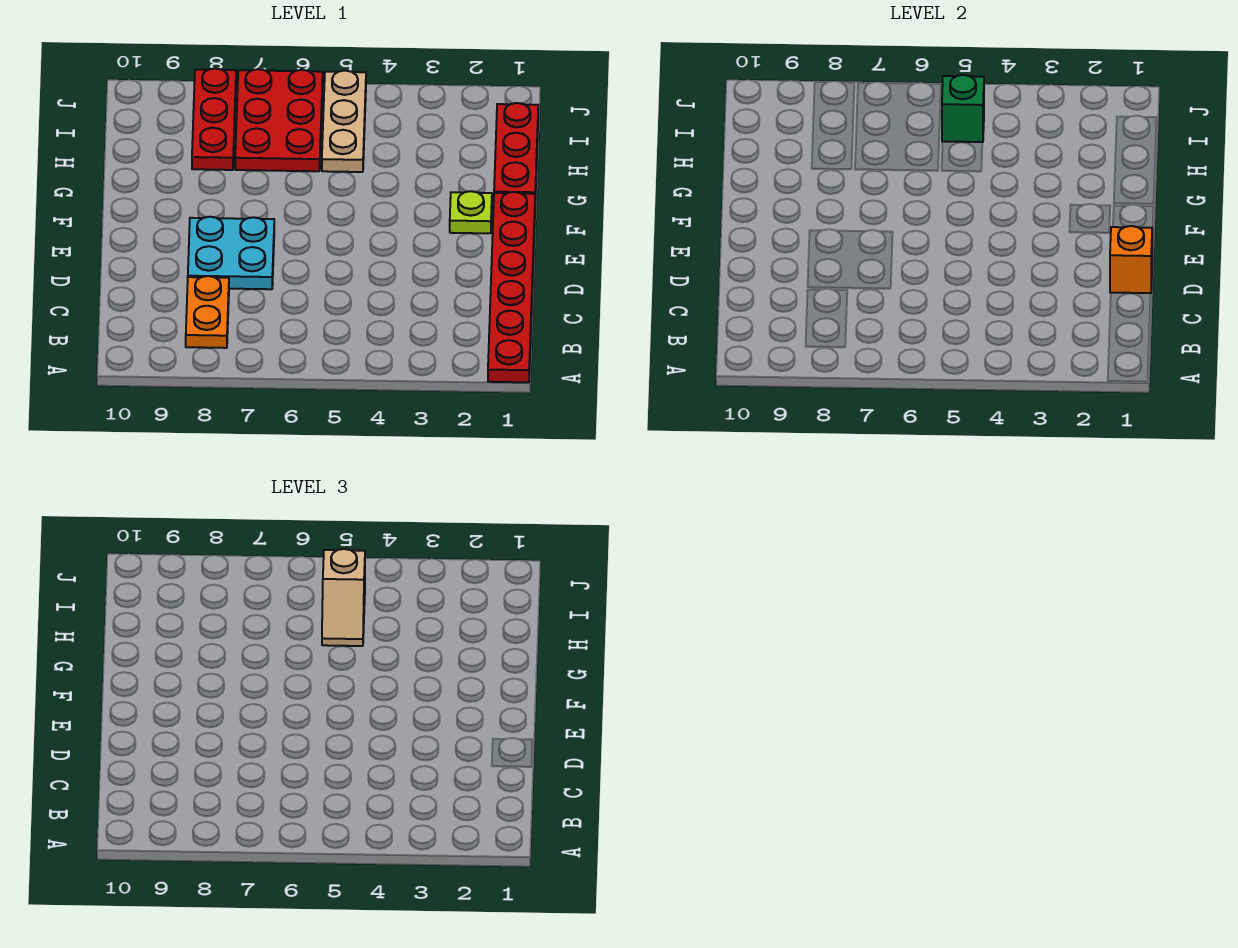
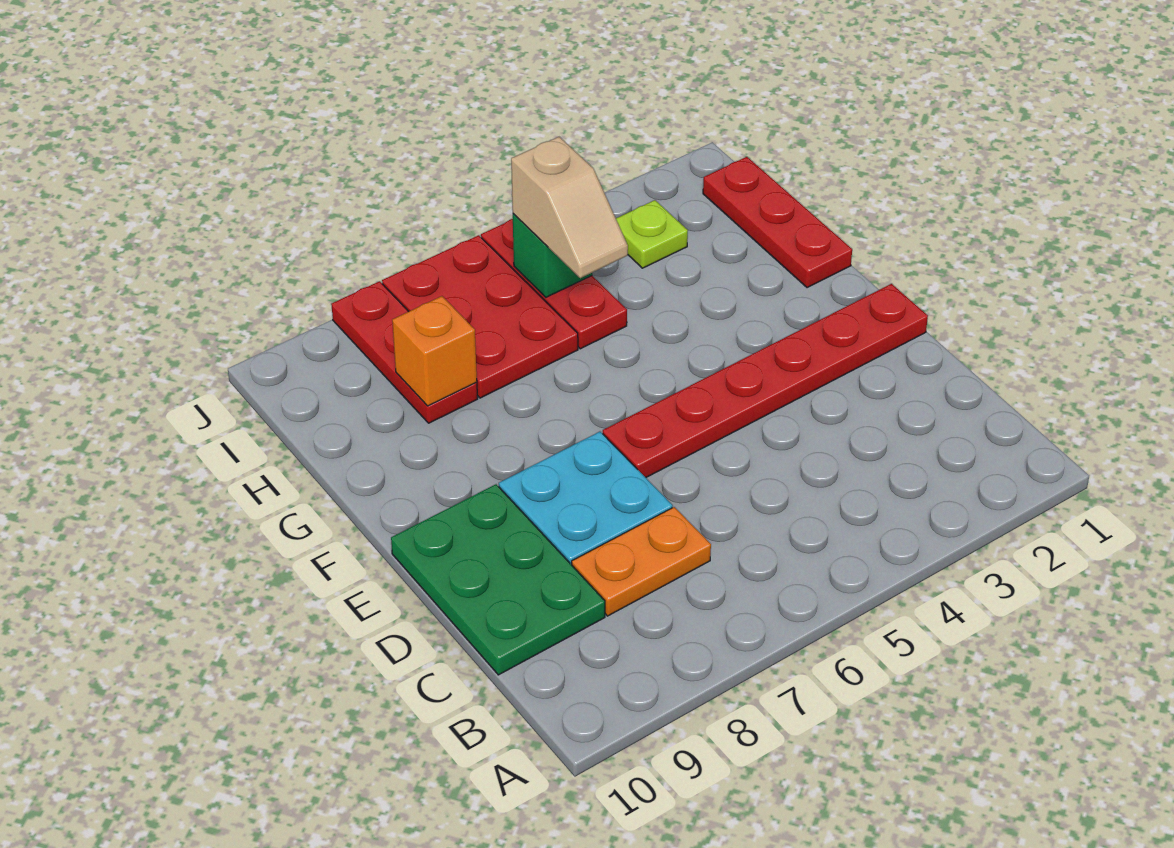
red 1x6 plate [488,192,535,382] -> red 1x6 plate turned to [603,284,928,477]
orange 1x2 plate [186,276,229,348] -> orange 1x2 plate turned to [572,507,711,616]
none -> green 2x3 plate [391,484,605,675]
orange 1x1 brick [1110,226,1152,293] -> orange 1x1 brick moved to [392,296,477,406]
lime 1x1 plate [450,191,492,233] -> lime 1x1 plate moved to [616,200,688,268]
tan 1x3 plate [322,71,366,172] -> red 1x3 plate [481,219,627,349]

